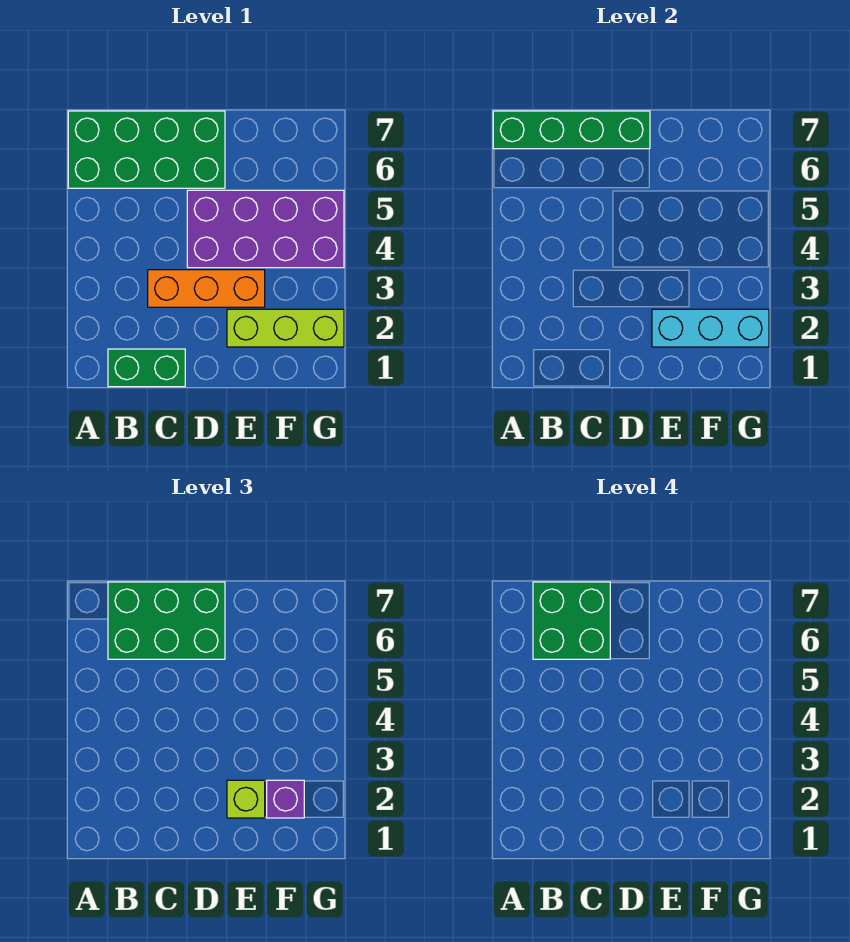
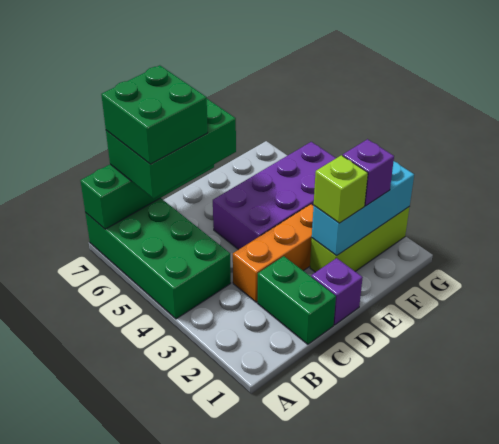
green 2x4 brick [68,111,225,188] -> green 2x4 brick turned to [85,198,231,319]
green 1x2 brick [108,349,185,387] -> green 1x2 brick turned to [258,256,336,344]
none -> purple 1x1 brick [311,258,363,325]

